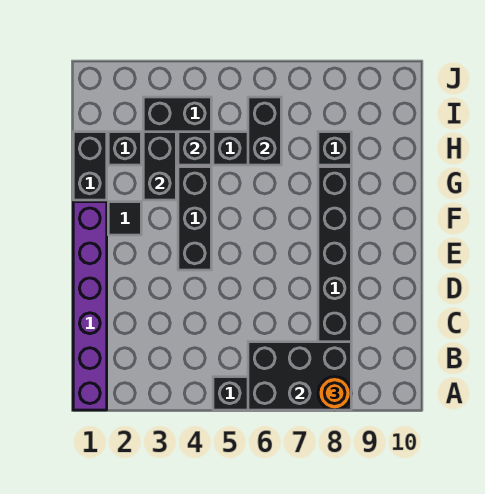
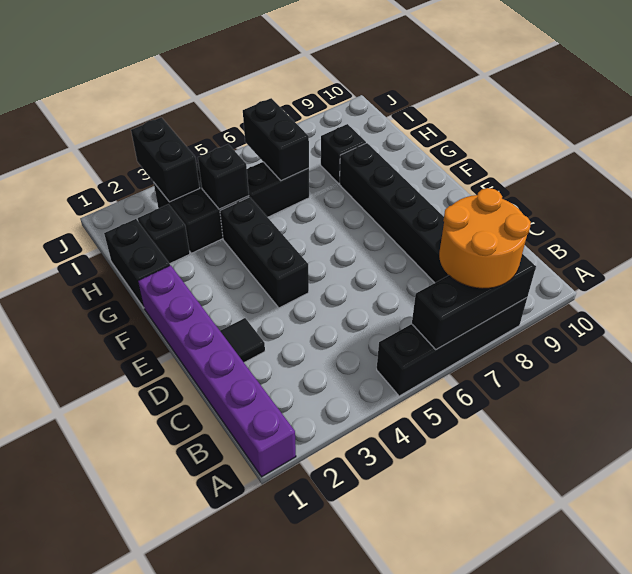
black 2x3 brick [248,342,351,410] -> black 1x3 brick [412,254,536,349]
orange 1x1 round brick [318,377,351,410] -> orange 2x2 round brick [439,188,531,289]
black 1x1 tile [108,202,141,235] -> black 1x1 tile moved to [220,318,265,362]
black 1x2 brick [143,132,176,200] -> black 1x2 brick moved to [131,117,200,202]

